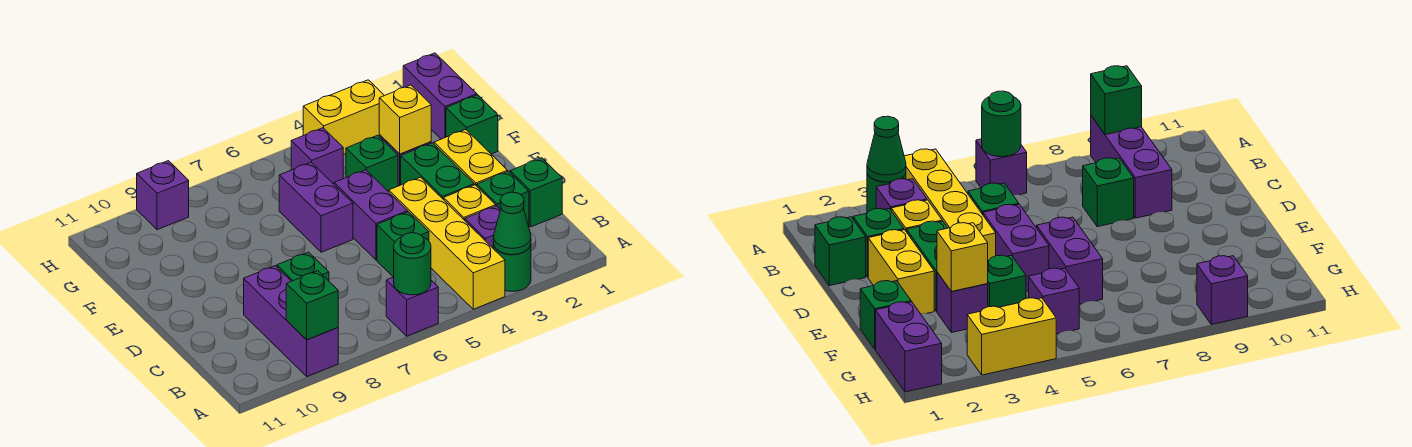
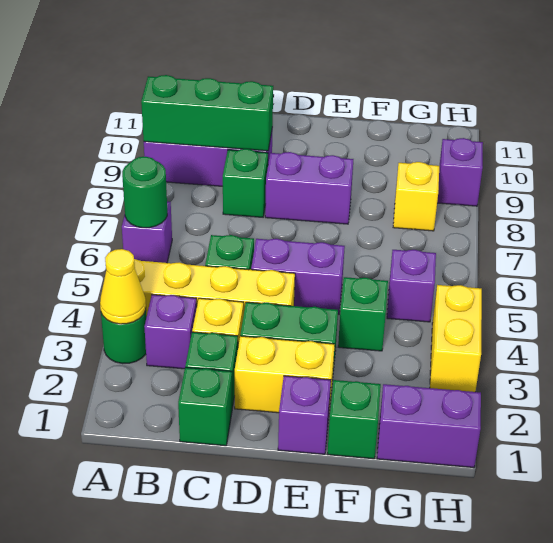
green 1x1 cone [493,192,531,255] -> yellow 1x1 cone [100,249,146,324]
green 1x1 brick [286,271,338,340] -> green 1x3 brick [141,75,273,151]
purple 1x2 brick [279,162,353,252] -> purple 1x2 brick moved to [265,152,353,224]
purple 1x1 brick [937,272,988,333] -> purple 1x1 brick moved to [278,376,331,454]
yellow 1x1 brick [379,85,431,154] -> yellow 1x1 brick moved to [393,162,439,231]

